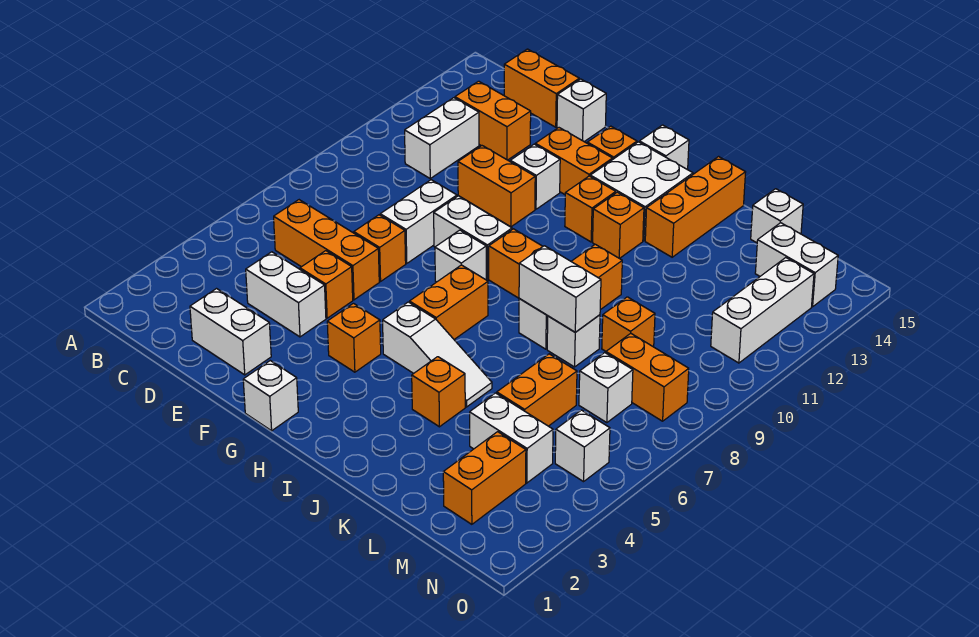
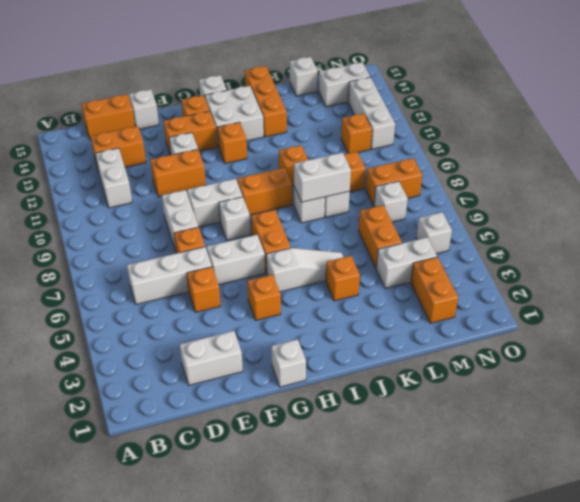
orange 1x3 brick [274,200,379,300] -> white 1x3 brick [127,247,212,304]
white 1x2 brick [246,252,326,337] -> white 1x2 brick moved to [207,235,265,285]
orange 1x1 brick [593,192,644,258] -> orange 1x1 brick moved to [341,113,372,153]

